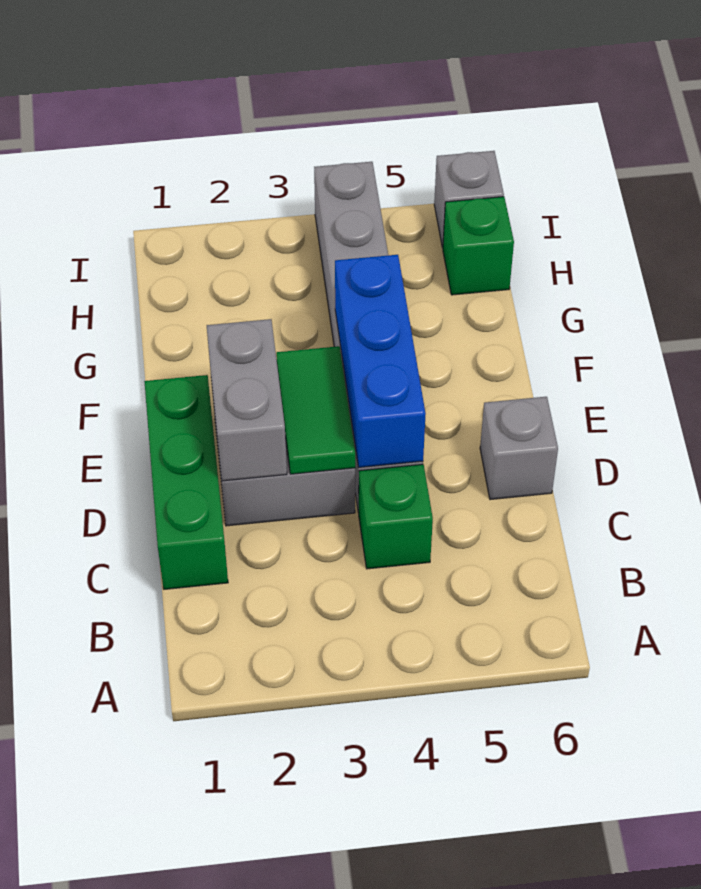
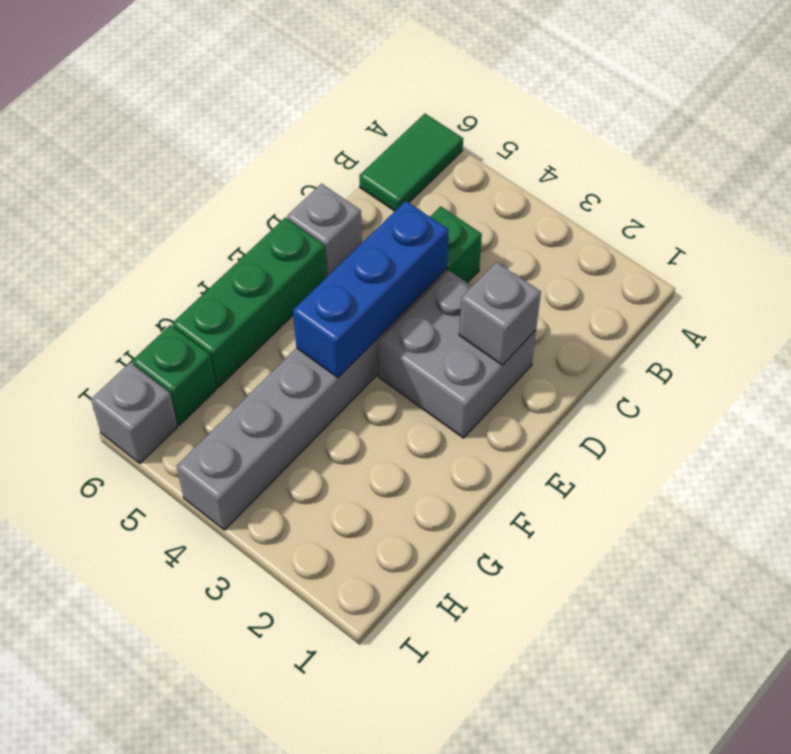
green 1x3 brick [144,375,228,589] -> green 1x3 brick moved to [172,218,327,387]
grey 1x2 brick [207,319,287,481] -> grey 1x1 brick [459,262,541,365]
green 1x2 tile [276,346,355,474] -> green 1x2 tile moved to [359,114,463,211]

